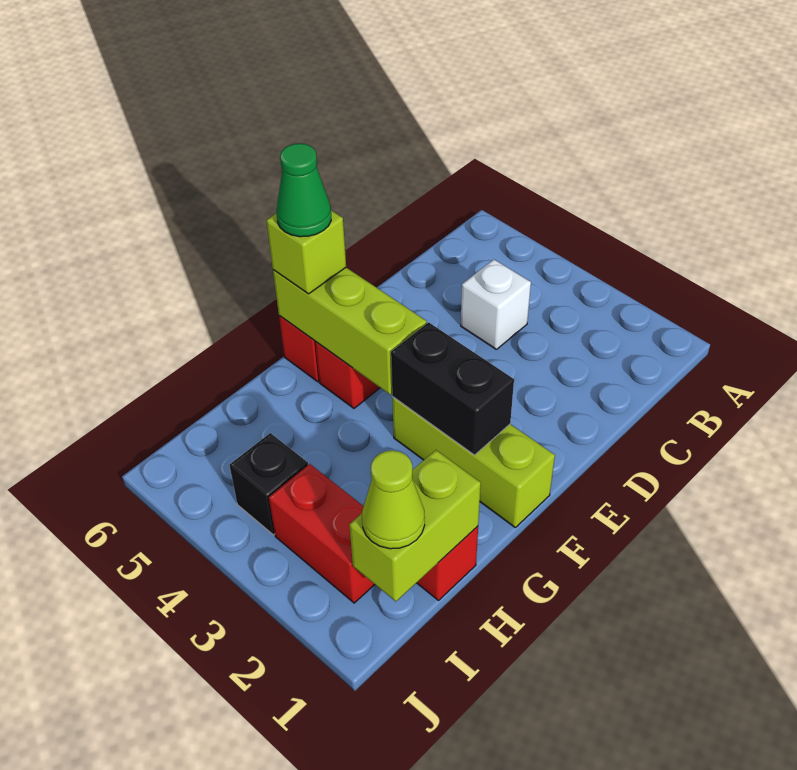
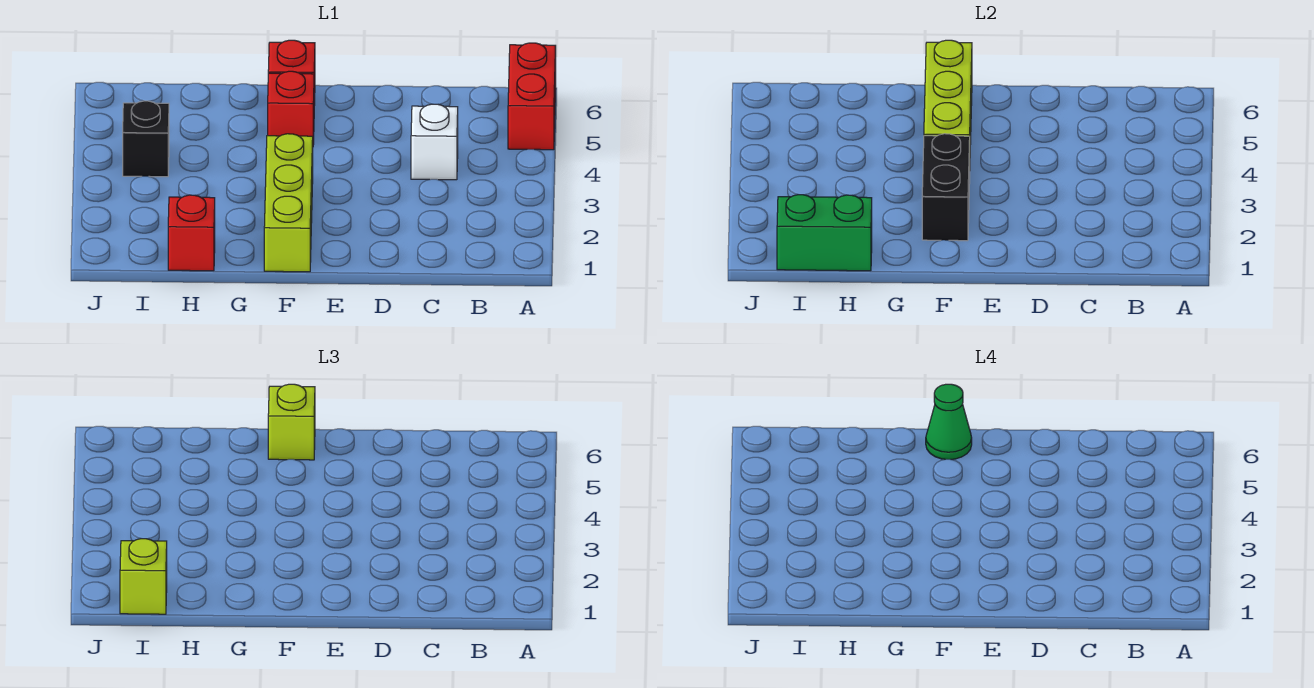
lime 1x2 brick [349,450,481,601] -> green 1x2 brick [777,195,872,271]
lime 1x1 cone [362,450,425,549] -> lime 1x1 brick [120,539,167,614]
red 1x2 brick [269,464,375,603] -> red 1x2 brick moved to [508,43,556,150]

